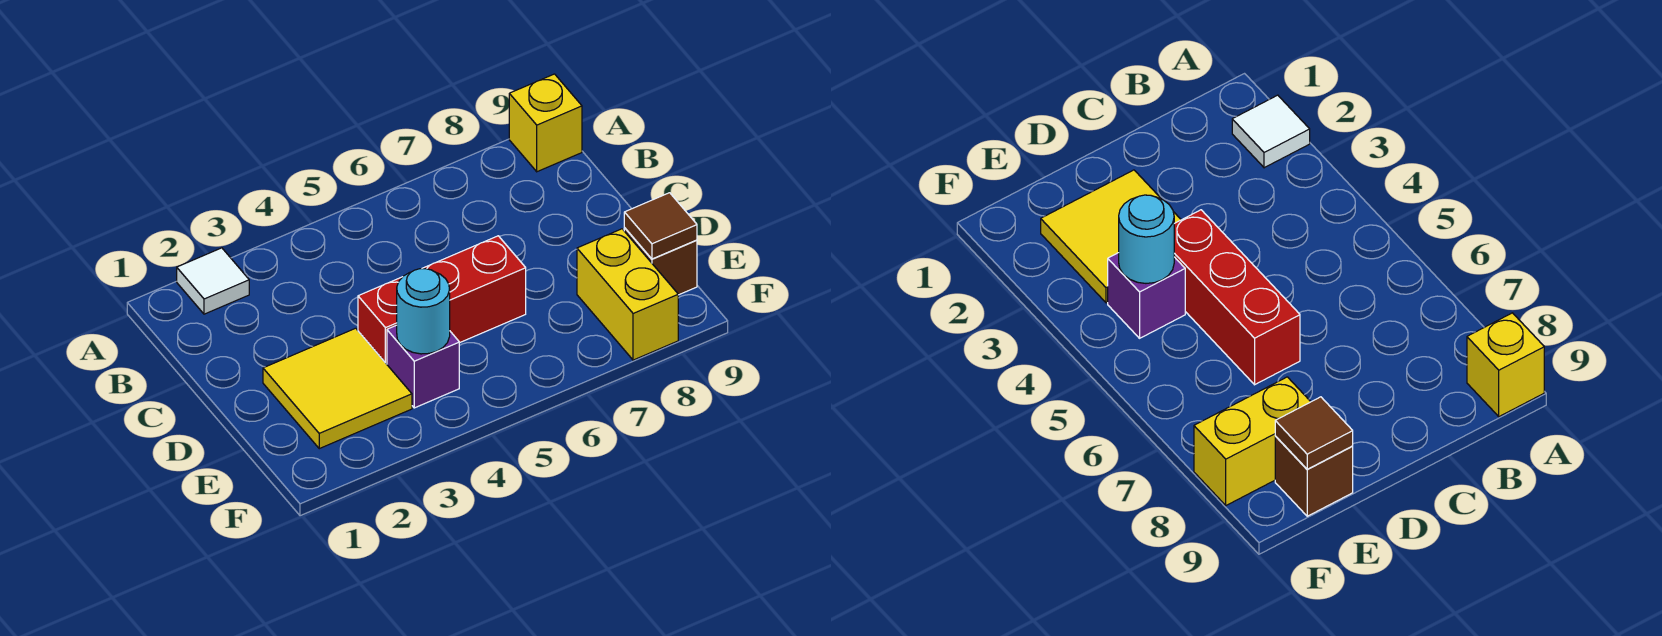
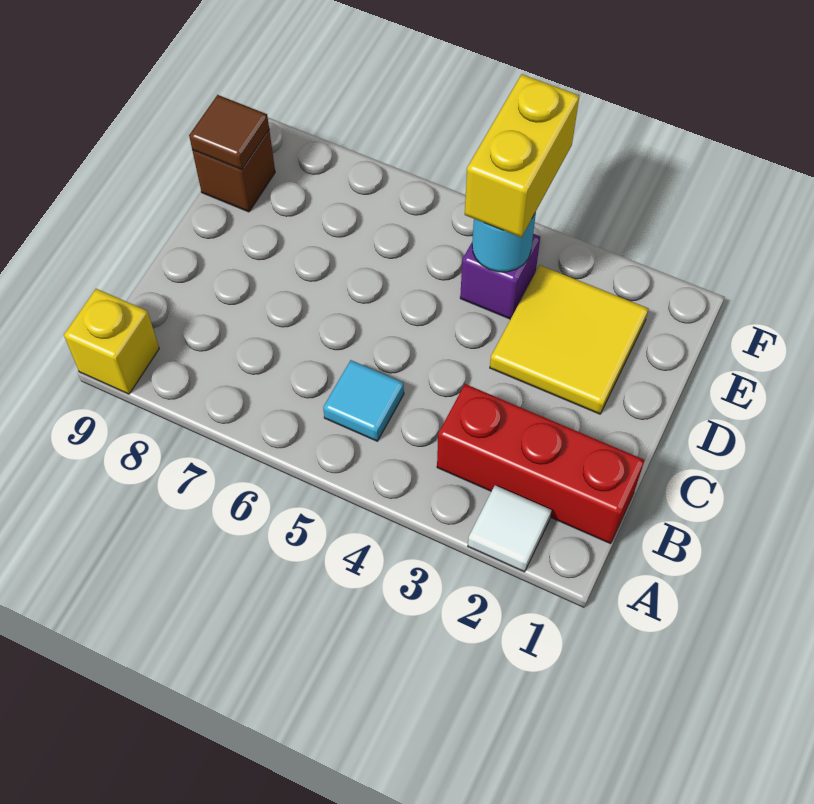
none -> cyan 1x1 tile [323,360,404,441]
red 1x3 brick [358,236,526,364] -> red 1x3 brick moved to [437,384,644,544]
yellow 1x2 brick [577,229,678,360] -> yellow 1x2 brick moved to [465,74,579,237]

